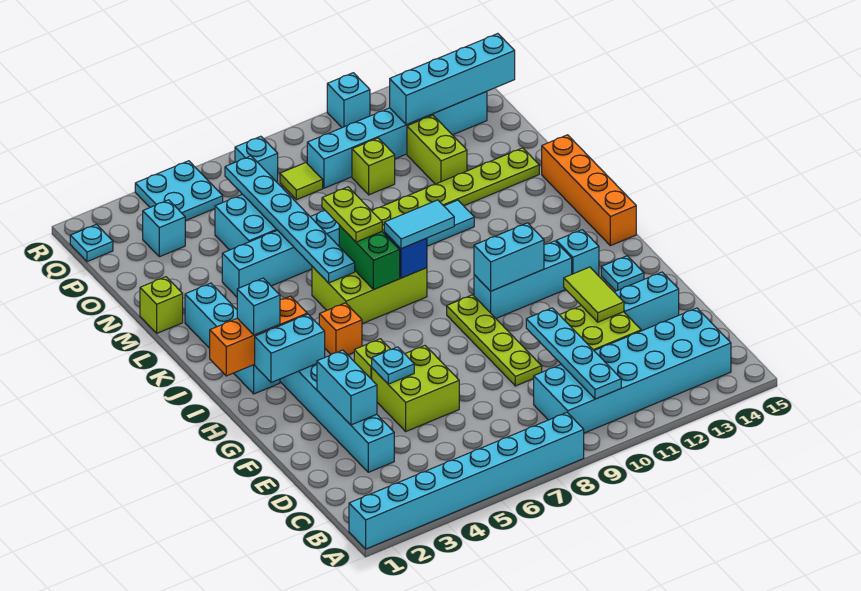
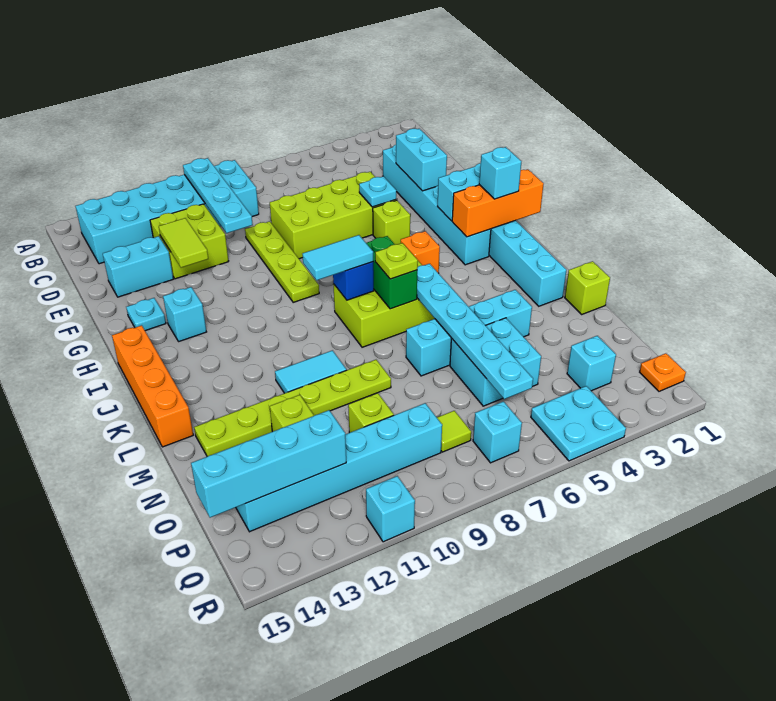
cyan 1x8 brick [349,413,584,549] -> none
lime 2x2 brick [372,346,459,431] -> lime 2x4 brick [270,172,396,259]
cyan 1x3 brick [474,241,572,318] -> none
cyan 1x2 brick [474,223,544,291] -> none
lime 1x2 plate [322,187,382,242] -> lime 1x1 plate [375,243,418,279]
cyan 1x1 plate [70,224,113,262] -> orange 1x1 plate [640,353,686,391]

